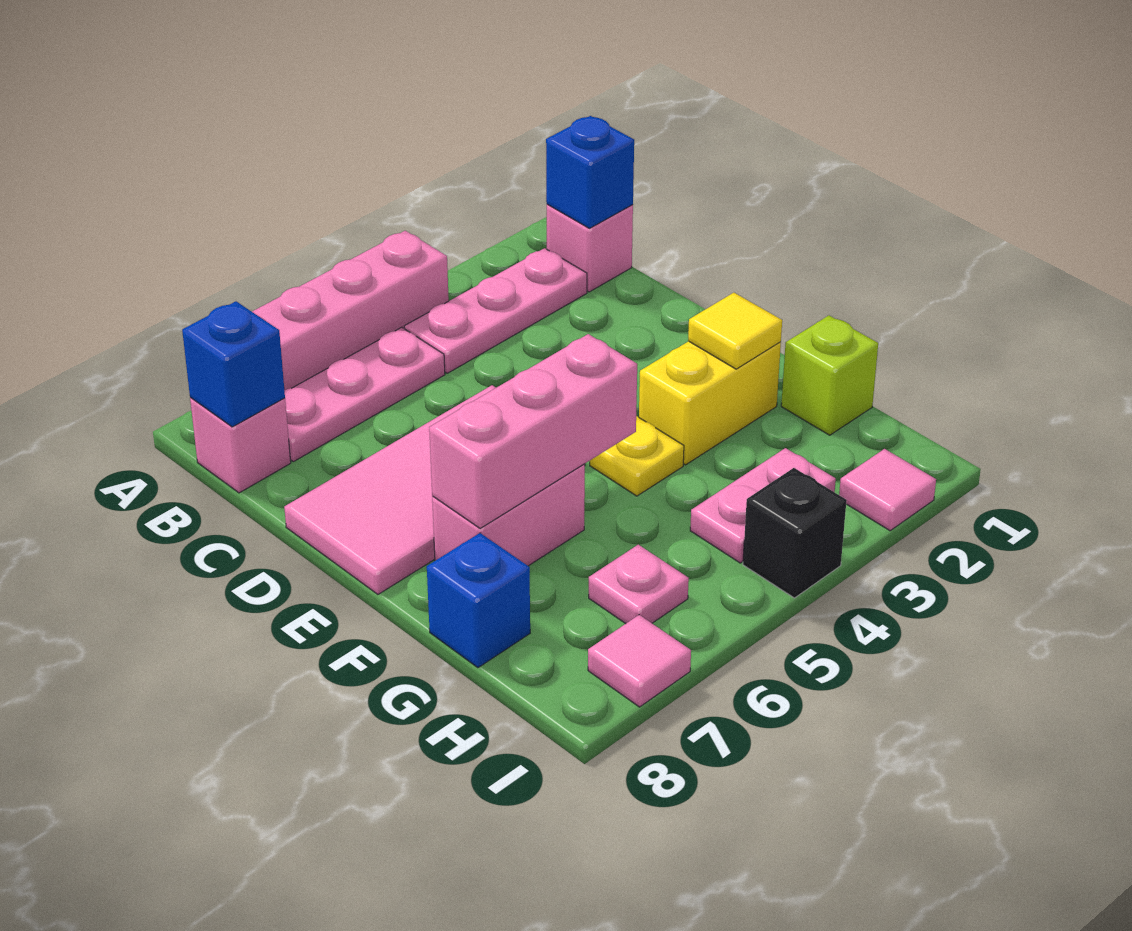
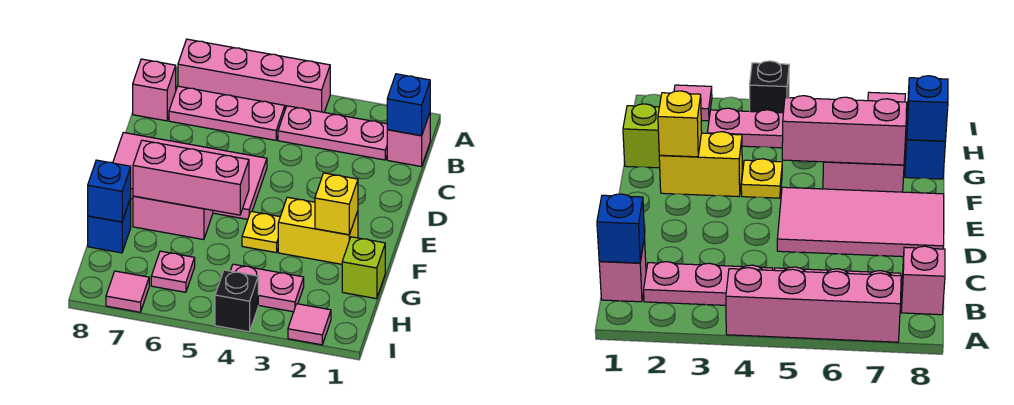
blue 1x1 brick [182,301,285,427] -> blue 1x1 brick moved to [88,160,131,222]
yellow 1x1 tile [688,293,782,369] -> yellow 1x1 brick [315,173,358,235]

